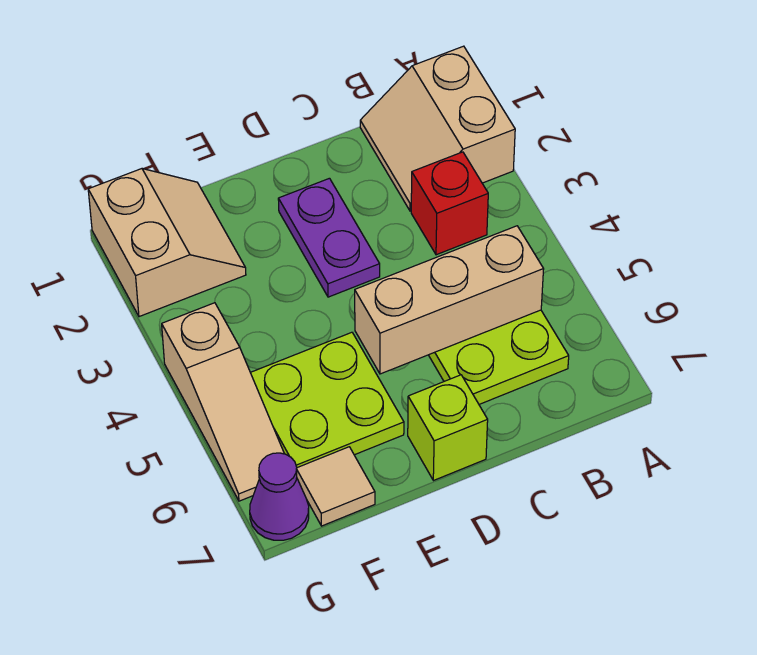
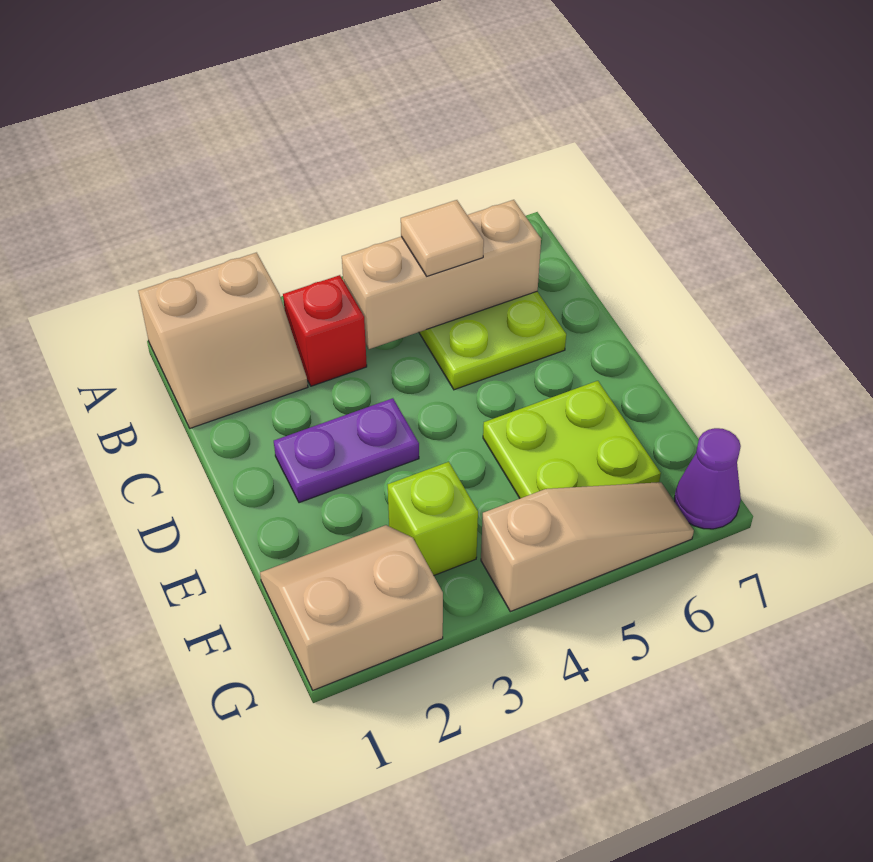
tan 1x3 brick [355,226,544,374] -> tan 1x3 brick turned to [342,200,541,349]
lime 1x1 brick [408,375,488,481] -> lime 1x1 brick moved to [388,462,478,575]
tan 1x1 tile [297,447,375,526] -> tan 1x1 tile moved to [401,200,484,276]

